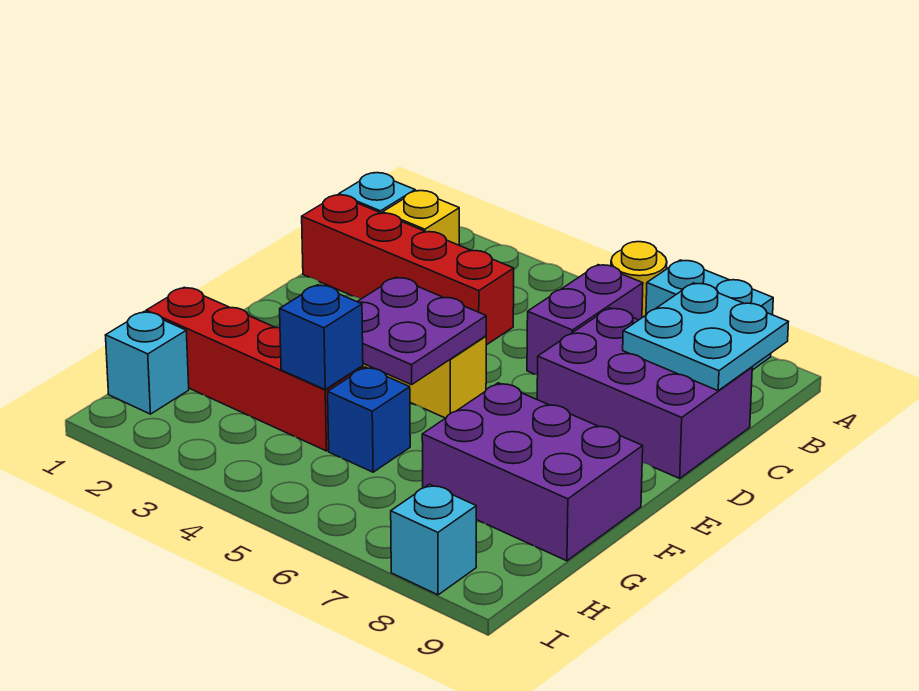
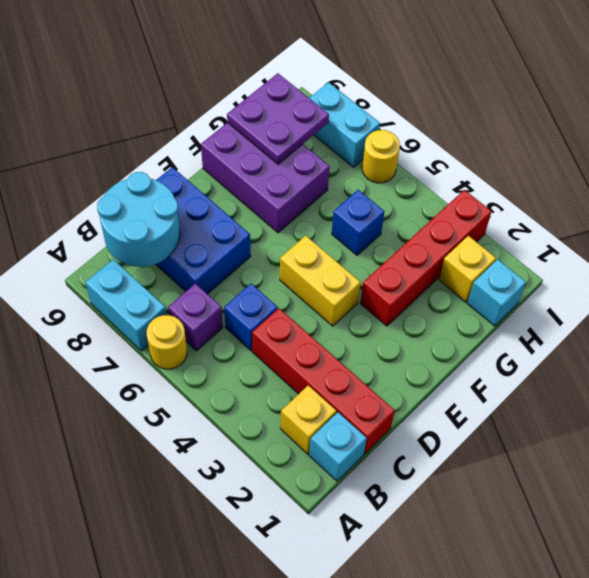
purple 1x2 brick [527,265,643,375] -> purple 1x1 brick [168,283,223,351]
cyan 2x2 plate [623,283,788,391] -> cyan 2x2 round brick [97,172,180,267]
purple 2x3 brick [537,308,752,478] -> blue 2x3 brick [156,167,251,294]
purple 2x2 plate [357,277,486,385] -> purple 2x2 plate moved to [227,73,329,164]
red 1x4 brick [146,287,363,451] -> red 1x4 brick turned to [360,190,492,326]
blue 1x1 brick [280,285,363,389] -> blue 1x1 brick moved to [224,284,278,351]
none -> yellow 1x1 brick [439,236,496,302]
none -> yellow 1x1 round brick [362,130,400,183]
cyan 1x1 brick [391,484,476,595] -> cyan 1x2 brick [310,82,380,167]

